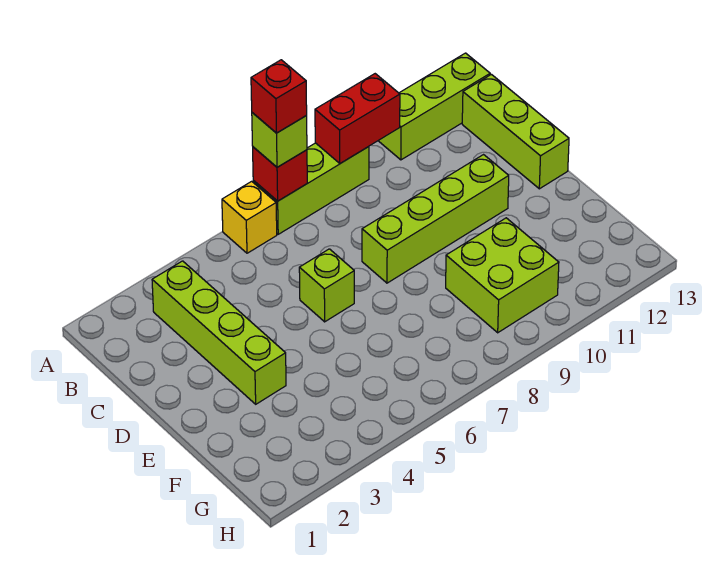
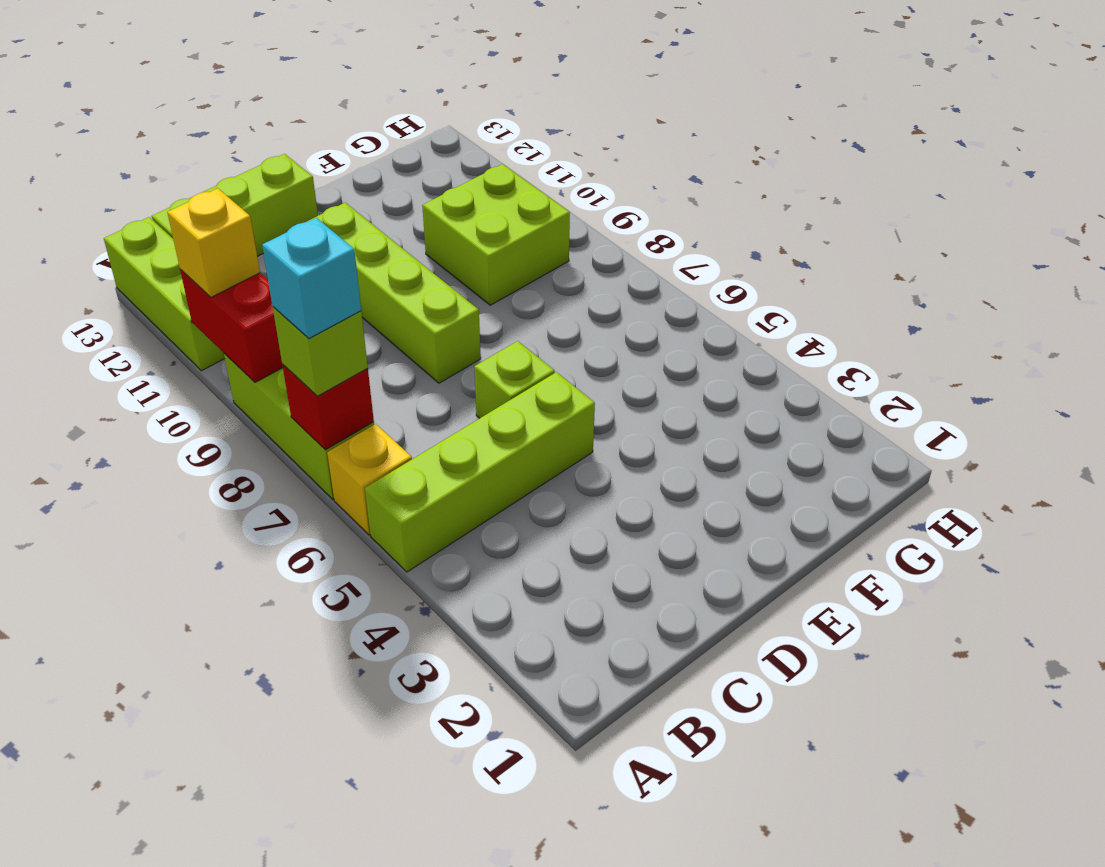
red 1x1 brick [251,60,307,133] -> cyan 1x1 brick [262,218,361,339]
none -> yellow 1x1 brick [167,188,260,297]
lime 1x4 brick [152,261,286,404] -> lime 1x4 brick moved to [365,372,595,572]

